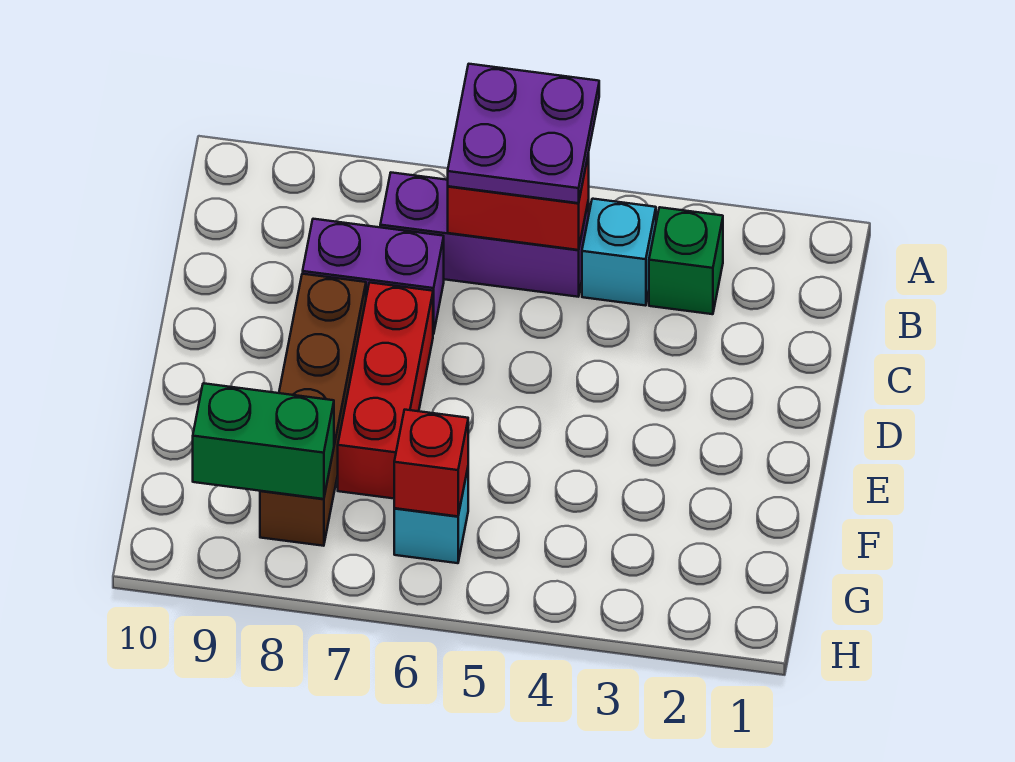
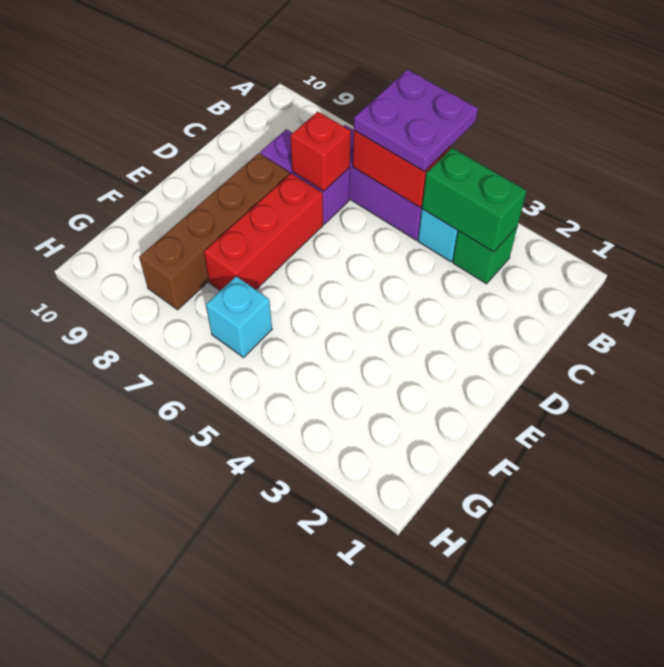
red 1x1 brick [394,410,468,516] -> red 1x1 brick moved to [291,112,351,191]
green 1x2 brick [193,383,334,499] -> green 1x2 brick moved to [422,148,526,252]

